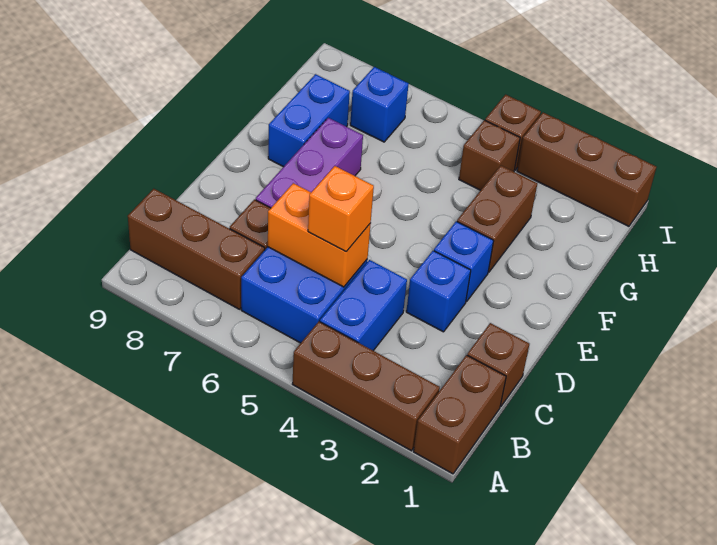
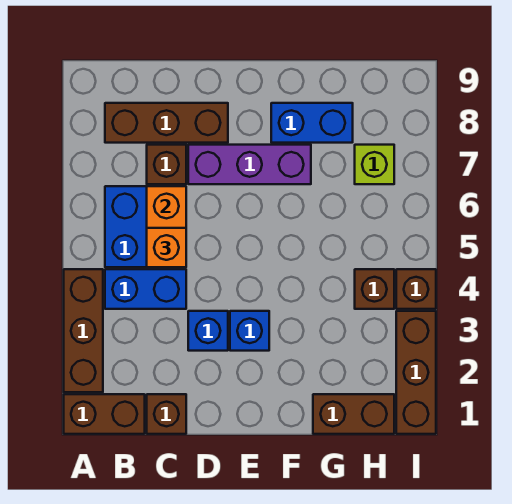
brown 1x3 brick [128,189,265,309] -> brown 1x3 brick turned to [105,103,228,143]
brown 1x2 brick [457,166,537,272] -> brown 1x2 brick moved to [313,394,394,434]
blue 1x1 brick [350,67,408,142] -> lime 1x1 brick [355,145,394,184]

